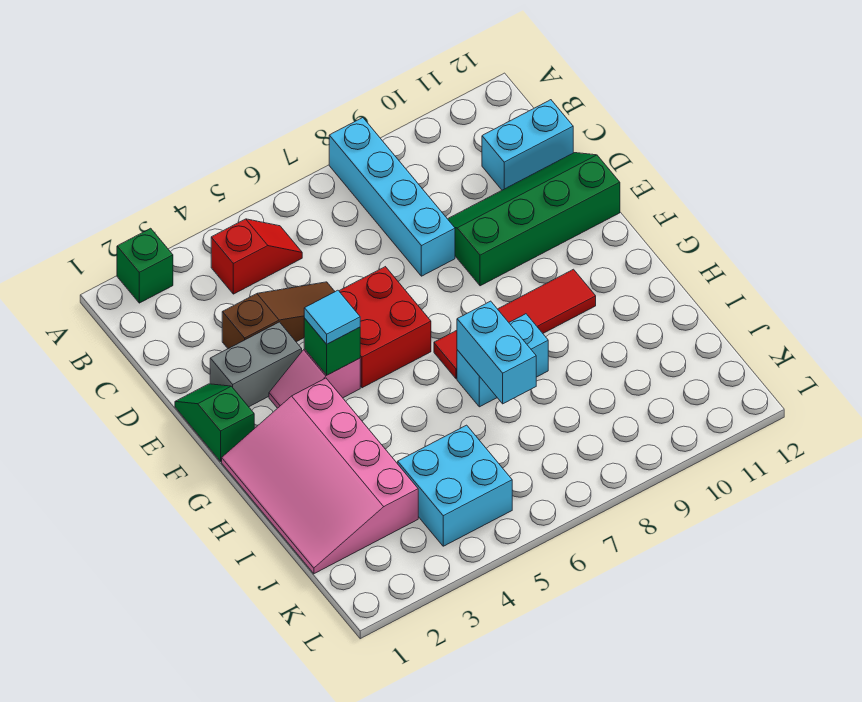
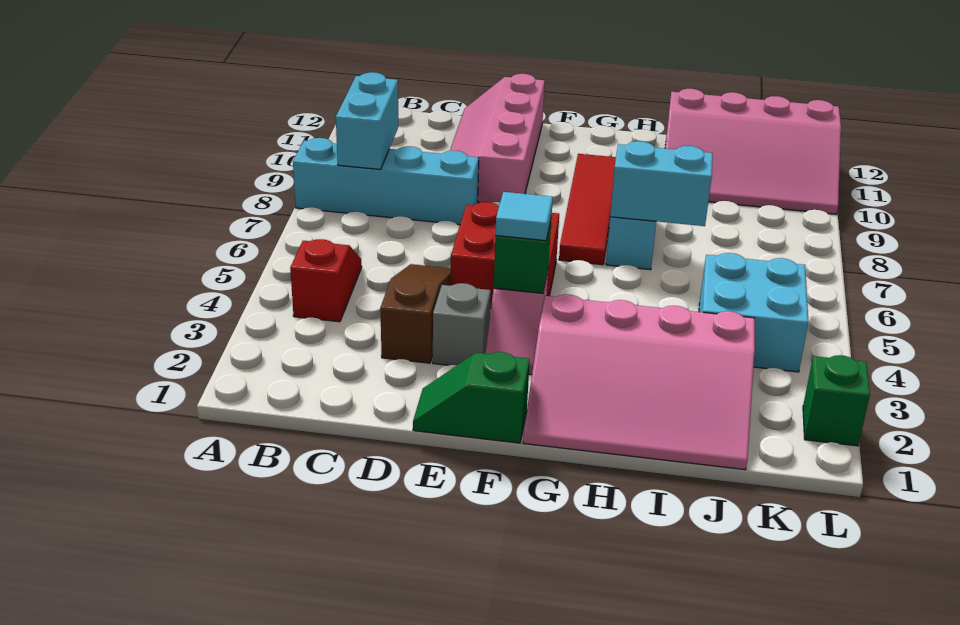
green 1x1 brick [117,228,173,303] -> green 1x1 brick moved to [803,355,870,446]
cyan 1x2 brick [482,100,573,190] -> cyan 1x2 brick moved to [336,72,398,170]
green 2x4 slope [448,153,620,286] -> pink 2x4 slope [450,74,545,203]
grey 1x2 brick [210,322,302,407] -> grey 1x1 brick [433,283,491,365]
none -> pink 3x4 slope [665,89,841,214]

